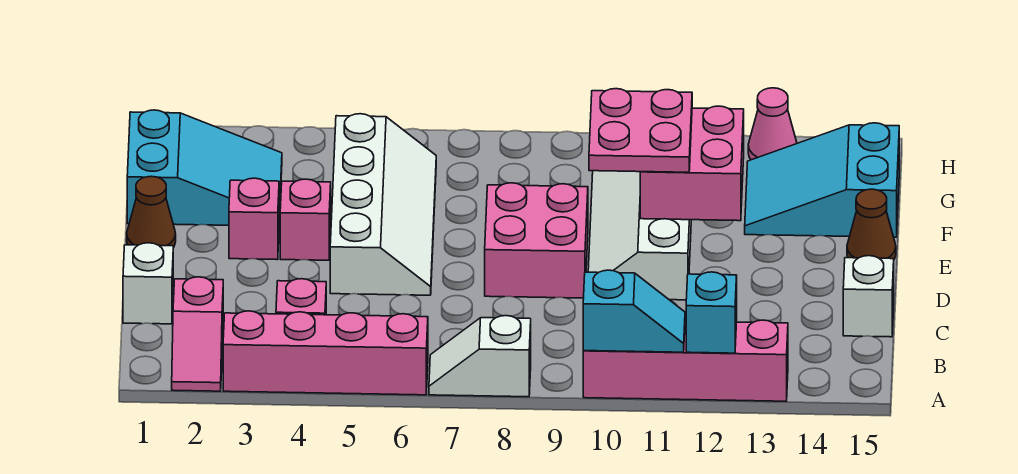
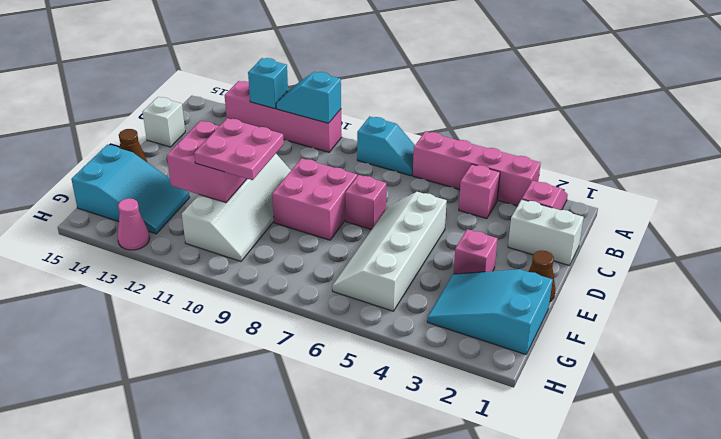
white 1x2 slope [429,316,531,397] -> cyan 1x2 slope [357,117,415,176]
white 1x1 brick [123,243,173,324] -> white 1x2 brick [508,200,584,265]
pink 1x1 brick [280,179,331,260] -> pink 1x1 brick moved to [345,175,386,229]

